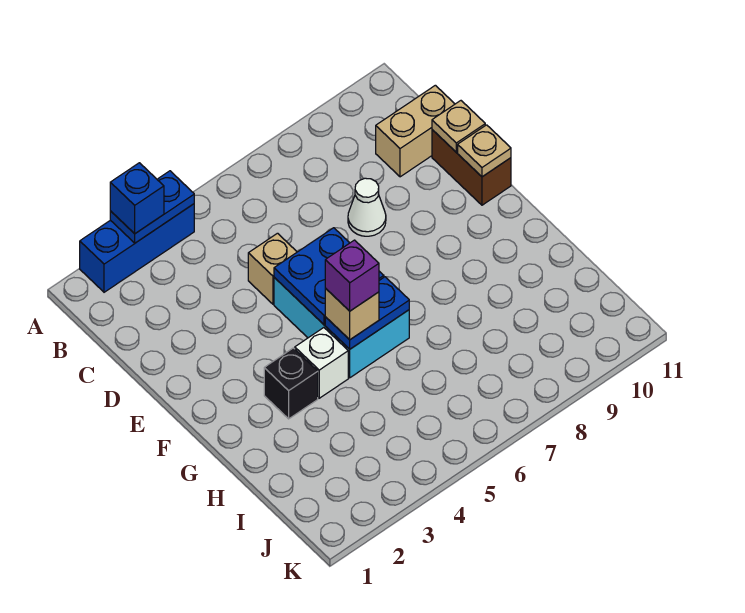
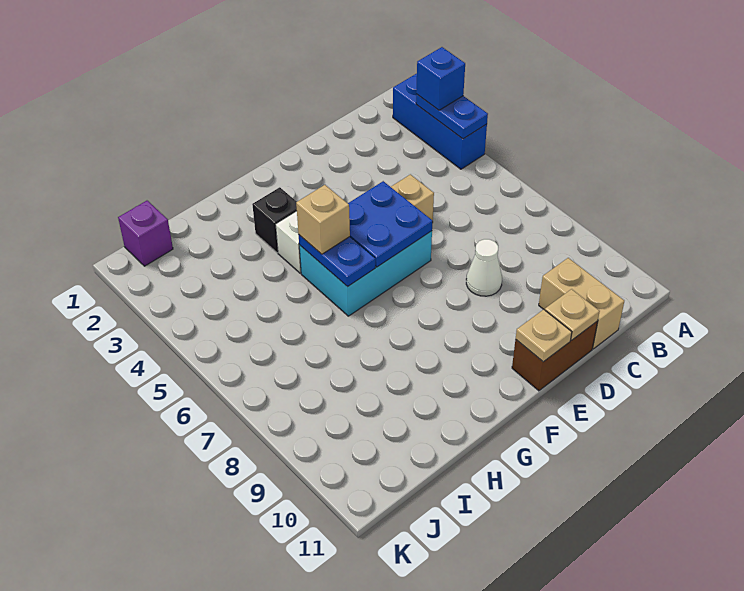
purple 1x1 brick [325,240,379,311] -> purple 1x1 brick moved to [118,201,173,266]

